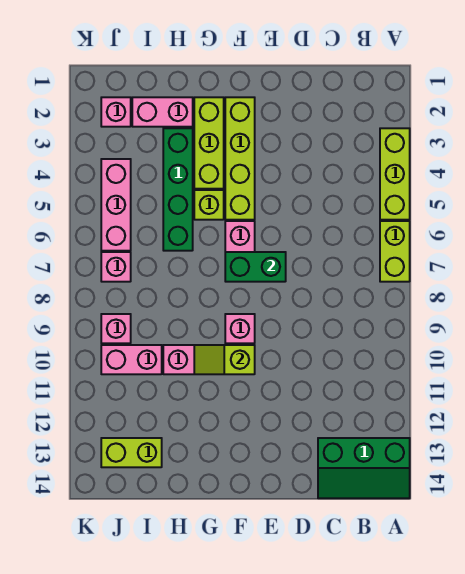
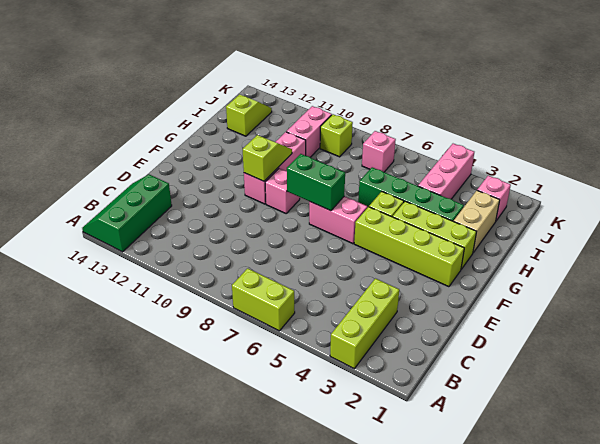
lime 1x3 brick [380,128,410,220] -> lime 1x3 brick turned to [330,279,399,368]
green 1x2 brick [225,252,286,282] -> green 1x2 brick turned to [287,154,345,211]
pink 1x2 brick [132,97,193,127] -> tan 1x2 brick [454,191,500,253]
lime 1x2 brick [101,438,162,467] -> lime 1x2 slope [226,94,272,136]
pink 1x3 brick [101,159,131,251] -> pink 1x3 brick turned to [418,144,474,199]
pink 1x1 brick [101,314,131,343] -> lime 1x1 brick [320,114,353,157]

